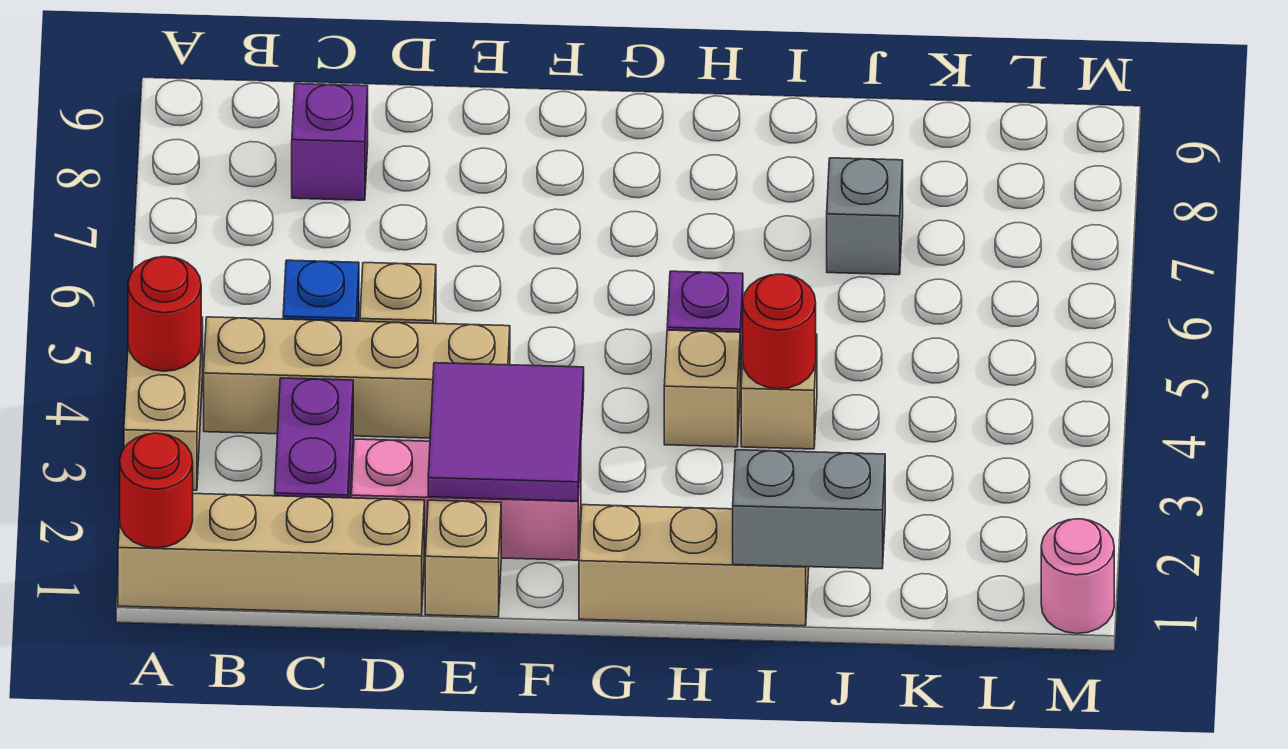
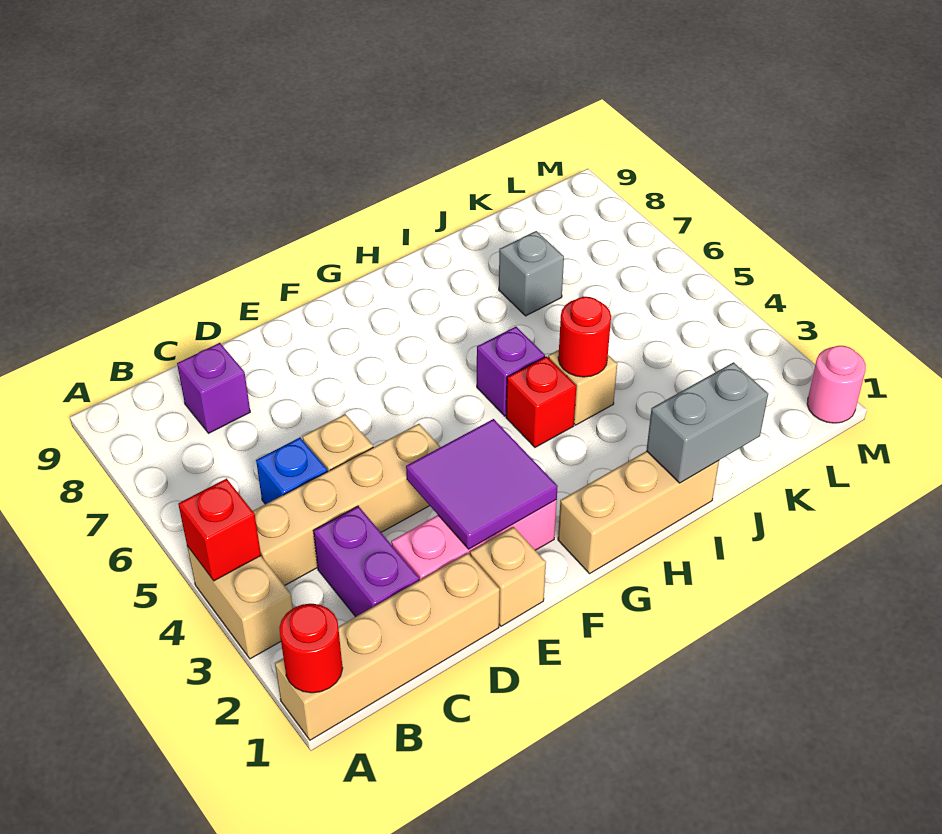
red 1x1 round brick [128,257,201,371] -> red 1x1 brick [178,479,261,581]
tan 1x1 brick [664,330,740,447] -> red 1x1 brick [506,356,576,447]

